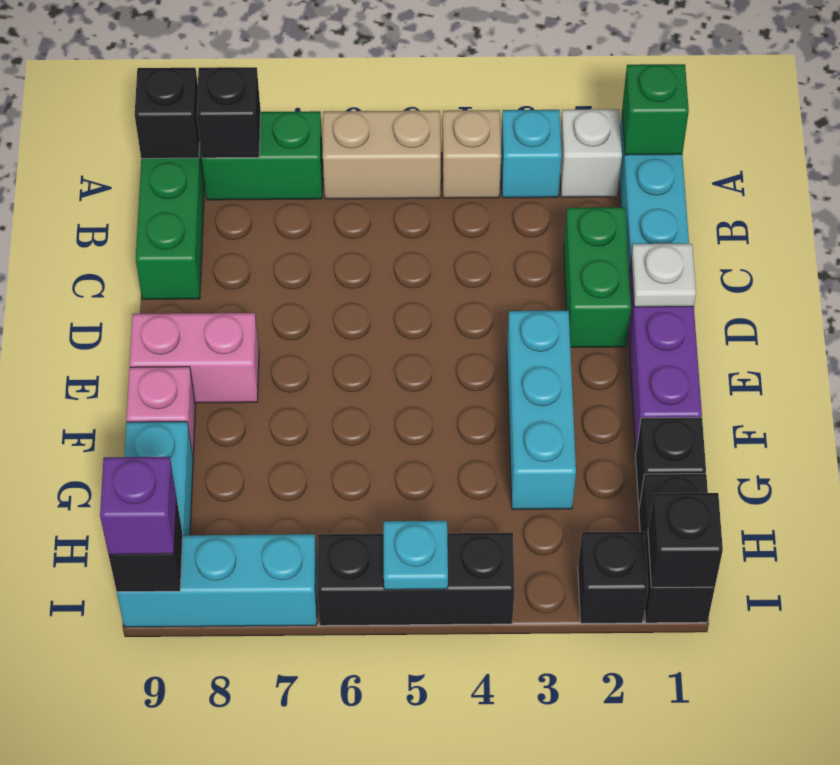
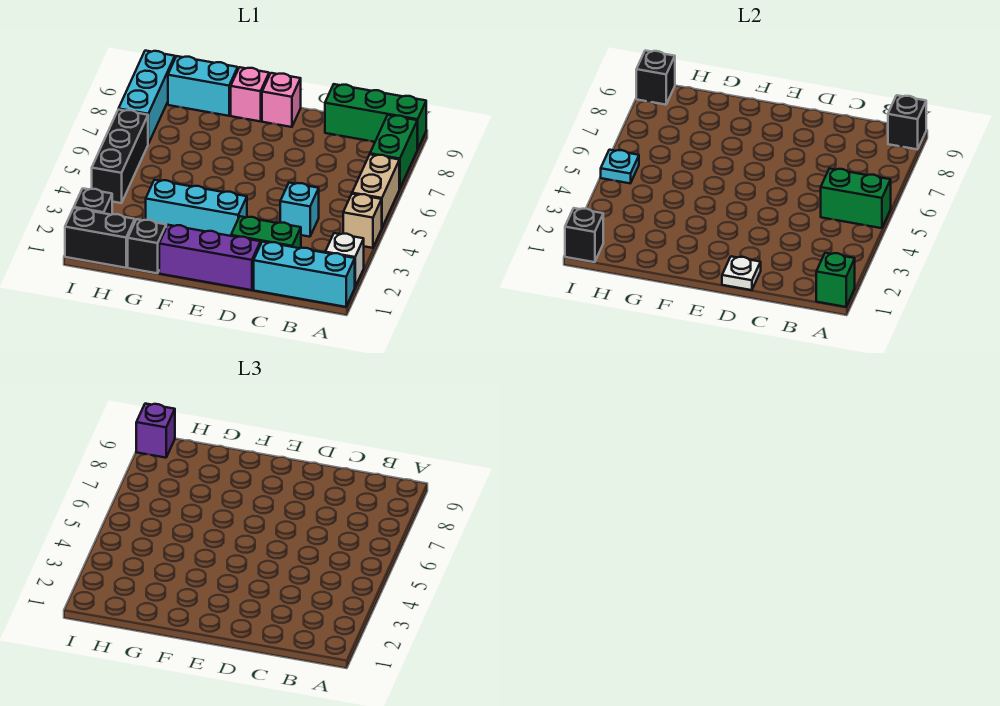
cyan 1x1 brick [501,110,562,198] -> cyan 1x1 brick moved to [280,183,319,237]
none -> green 1x2 brick [821,168,891,228]
black 1x1 brick [197,67,261,158] -> none
pink 1x2 brick [130,313,259,403] -> pink 1x1 brick [262,73,301,127]

